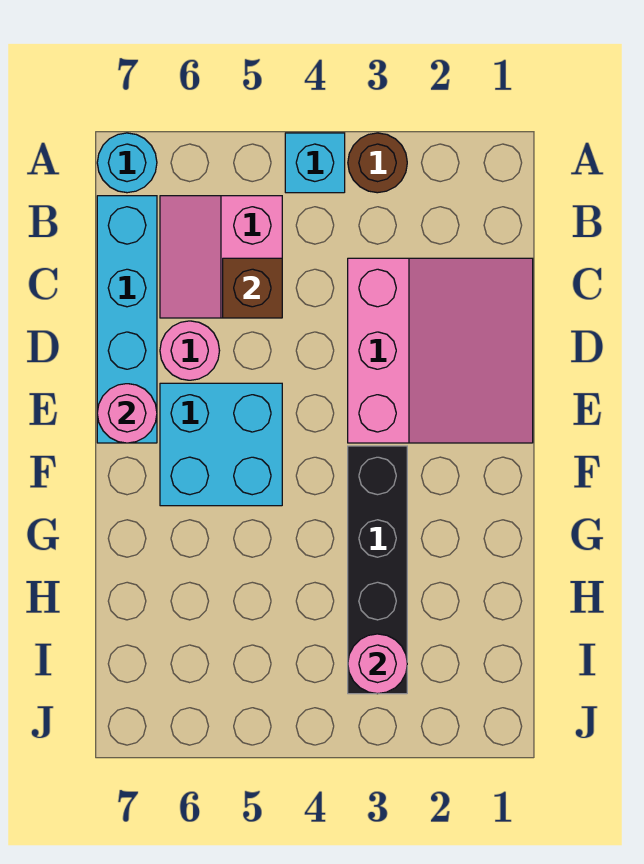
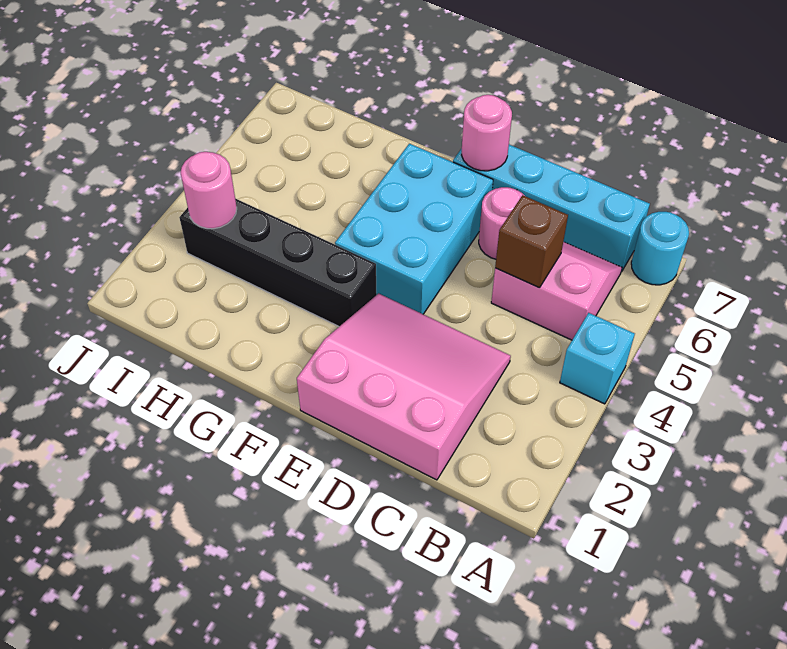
brown 1x1 round brick [348,133,407,193] -> none
pink 3x3 slope [348,258,533,443] -> pink 3x3 slope turned to [297,293,511,480]
cyan 2x2 brick [160,383,282,506] -> cyan 2x3 brick [335,144,493,314]

